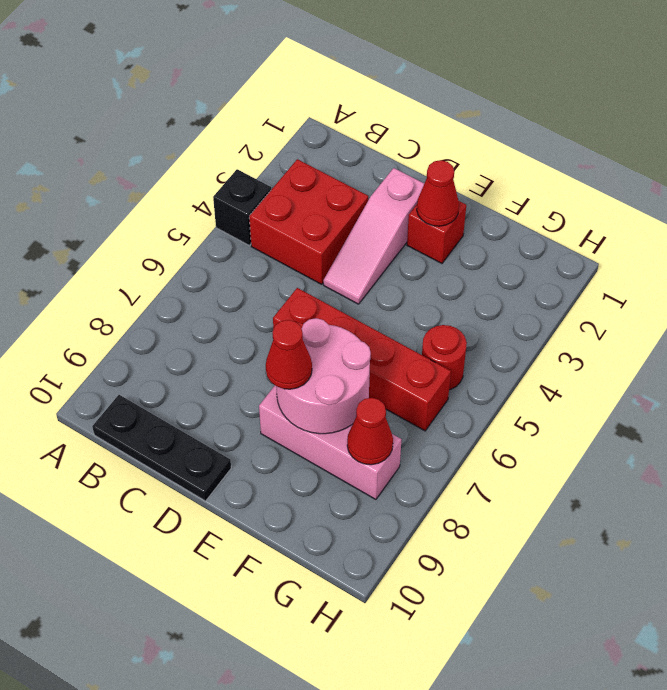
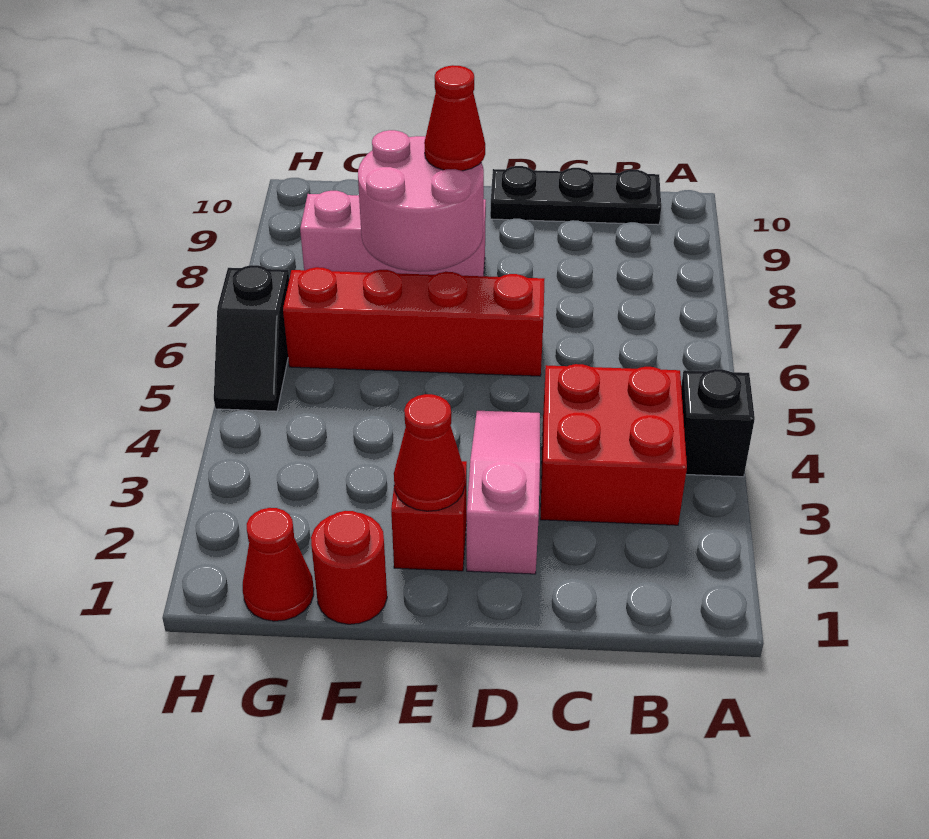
red 1x1 round brick [422,325,467,390] -> red 1x1 round brick moved to [311,511,387,624]
red 1x1 cone [347,398,393,465] -> red 1x1 cone moved to [243,508,314,621]
none -> black 1x2 slope [214,265,289,411]

